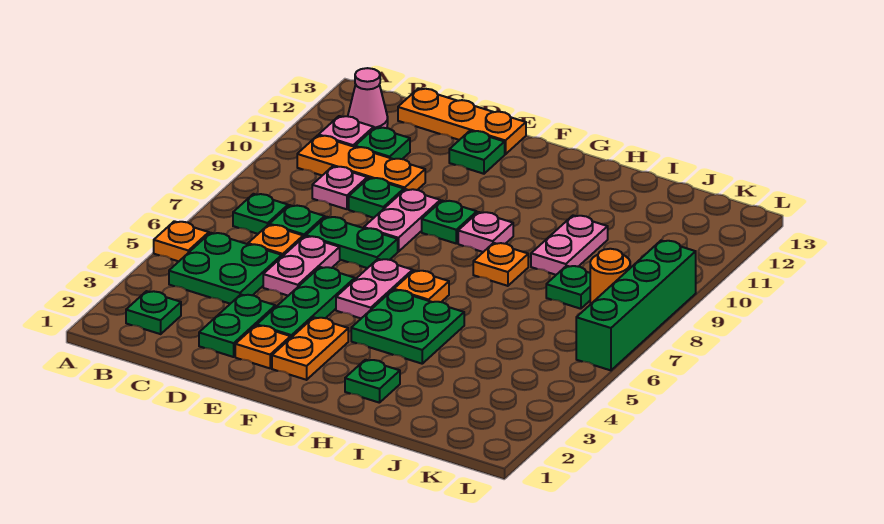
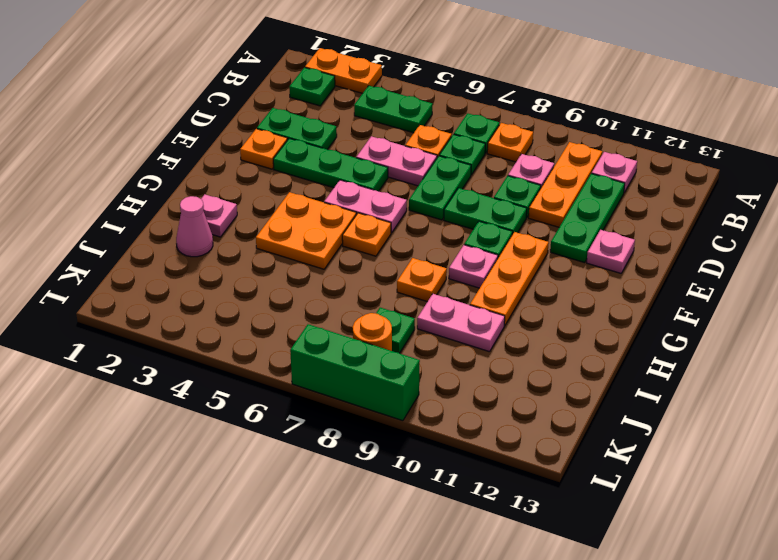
orange 1x1 plate [154,221,209,261] -> orange 1x1 plate moved to [487,123,533,162]
green 2x2 plate [169,233,282,304] -> green 1x2 plate [354,86,433,133]
pink 1x1 cone [348,68,388,128] -> pink 1x1 cone moved to [176,196,213,257]
green 1x1 plate [355,127,410,159] -> green 1x3 plate [550,174,625,263]
orange 1x3 plate [398,88,526,154] -> orange 1x3 plate moved to [470,232,549,326]
pink 1x2 plate [364,189,440,252] -> green 1x2 plate [444,188,527,234]
green 1x1 plate [449,131,505,174] -> pink 1x1 plate [587,230,635,273]
orange 1x2 plate [272,317,348,380] -> orange 1x2 plate moved to [305,48,382,93]
green 2x2 plate [351,290,464,364] -> orange 2x2 plate [256,192,356,269]
green 1x1 plate [345,360,400,403] -> pink 1x1 plate [201,194,237,237]
green 1x4 brick [576,240,696,370] -> green 1x3 brick [290,324,420,421]

